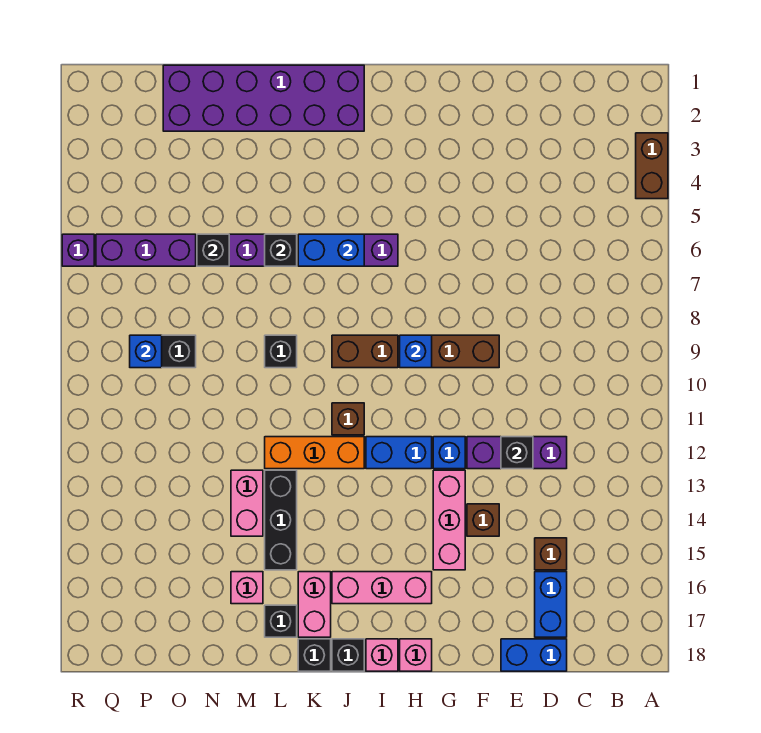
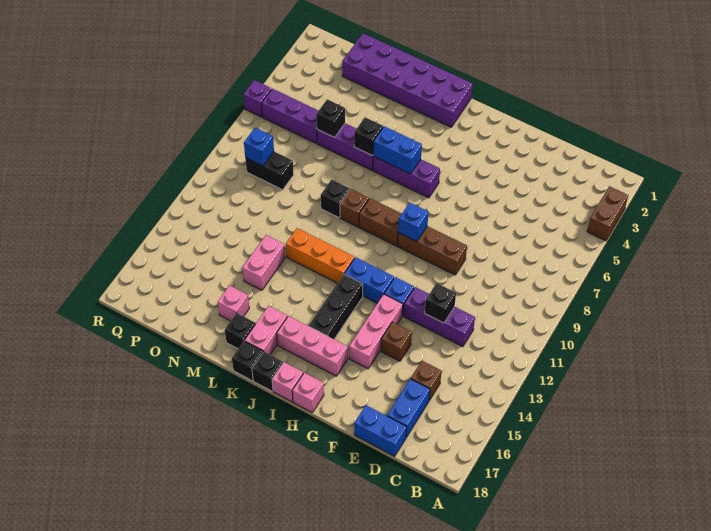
brown 1x1 brick [332,403,364,435] -> brown 1x1 brick moved to [340,189,369,227]
black 1x3 brick [265,470,297,570] -> black 1x3 brick moved to [309,274,363,339]

